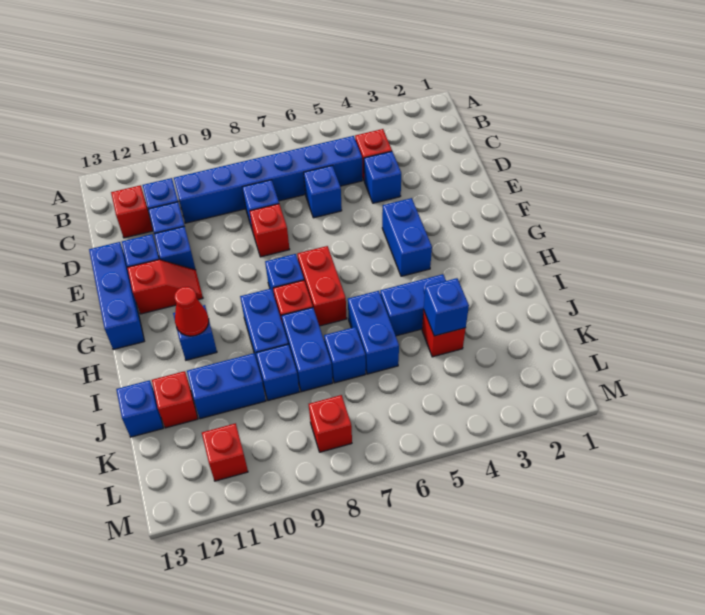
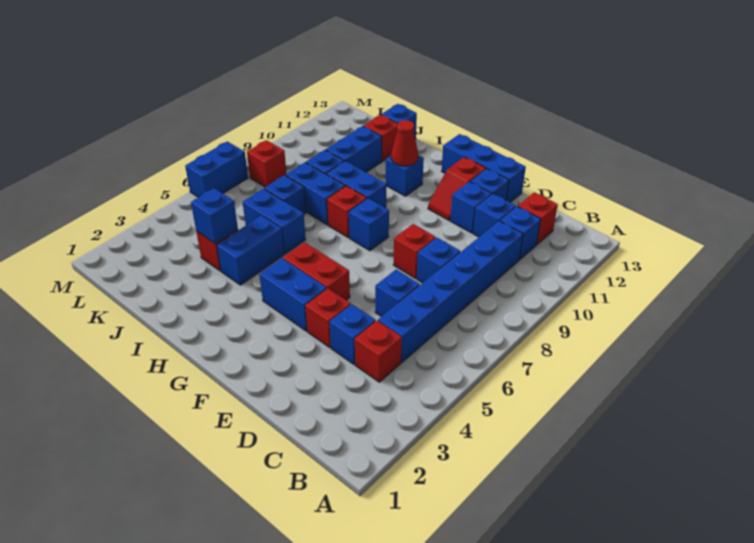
red 1x2 brick [297,246,347,326] -> red 1x2 brick moved to [283,242,350,300]
red 1x1 brick [202,423,248,481] -> red 1x1 brick moved to [305,288,351,347]
none -> blue 1x2 brick [185,141,248,197]

